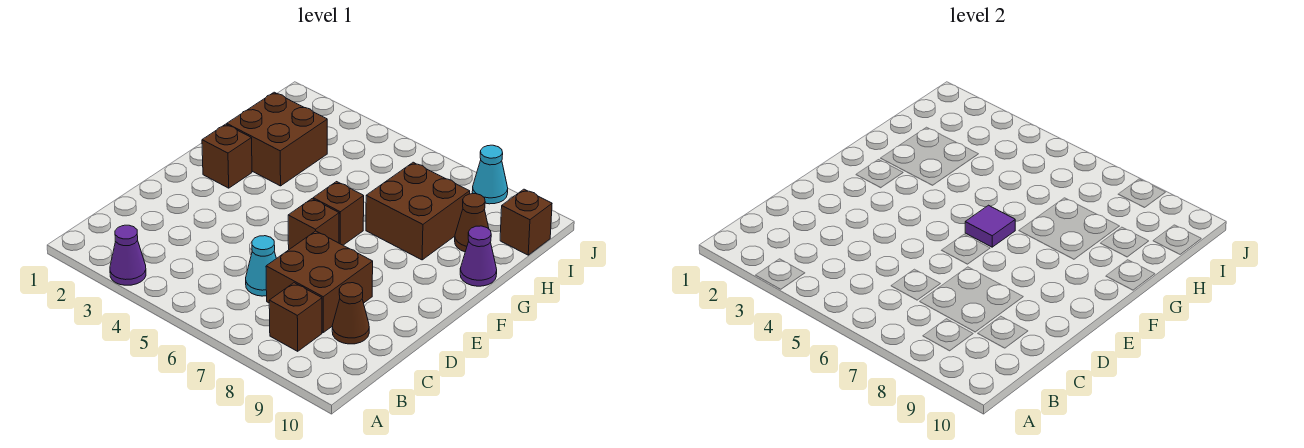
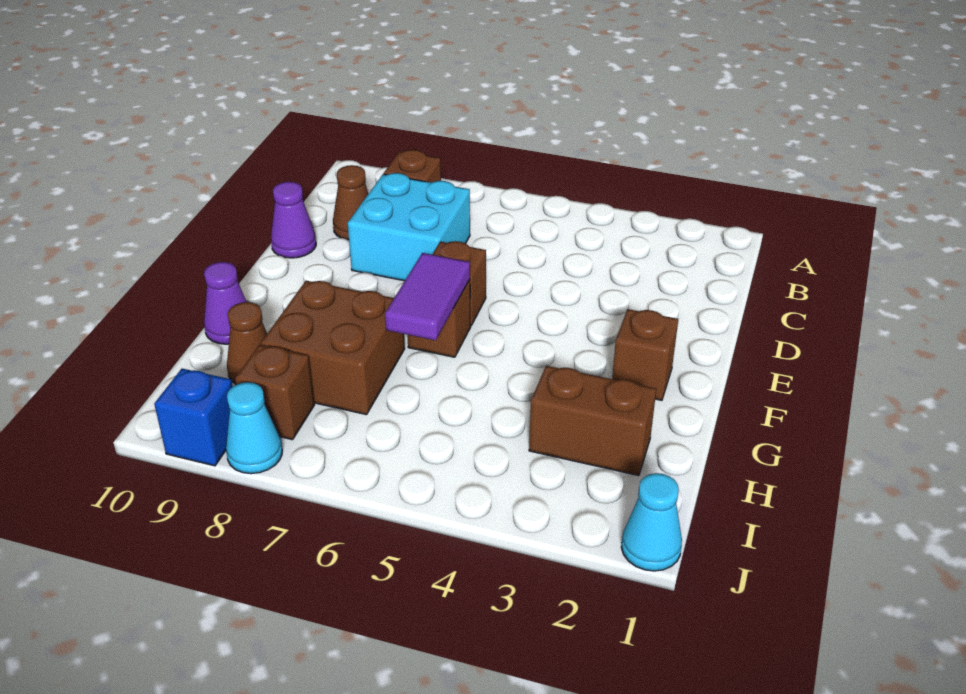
purple 1x1 cone [110,225,146,285] -> purple 1x1 cone moved to [271,182,316,258]
cyan 1x1 cone [246,236,276,296] -> cyan 1x1 cone moved to [621,473,682,571]
brown 2x2 brick [266,231,373,332] -> cyan 2x2 brick [348,173,470,281]
purple 1x1 tile [965,205,1015,247] -> purple 1x2 tile [385,253,470,340]
brown 2x2 brick [227,92,327,186] -> brown 1x2 brick [529,366,656,476]
brown 1x1 brick [500,189,552,255] -> brown 1x1 brick moved to [235,345,315,440]
none -> blue 1x1 brick [154,369,233,466]

